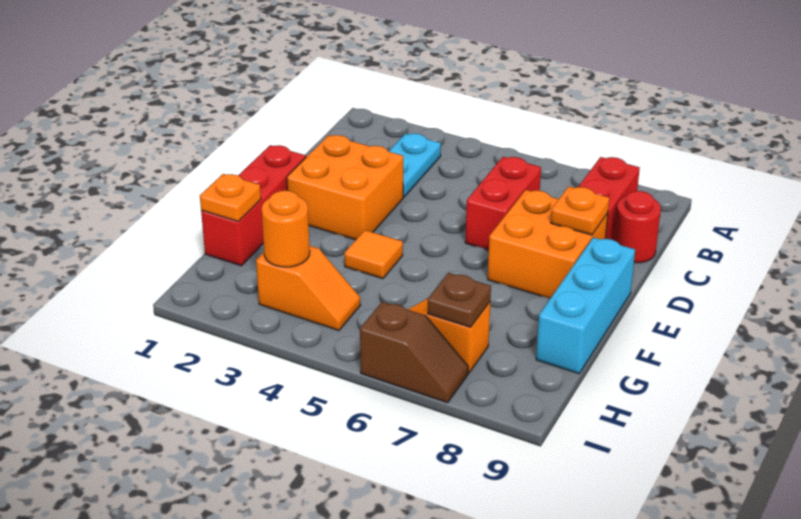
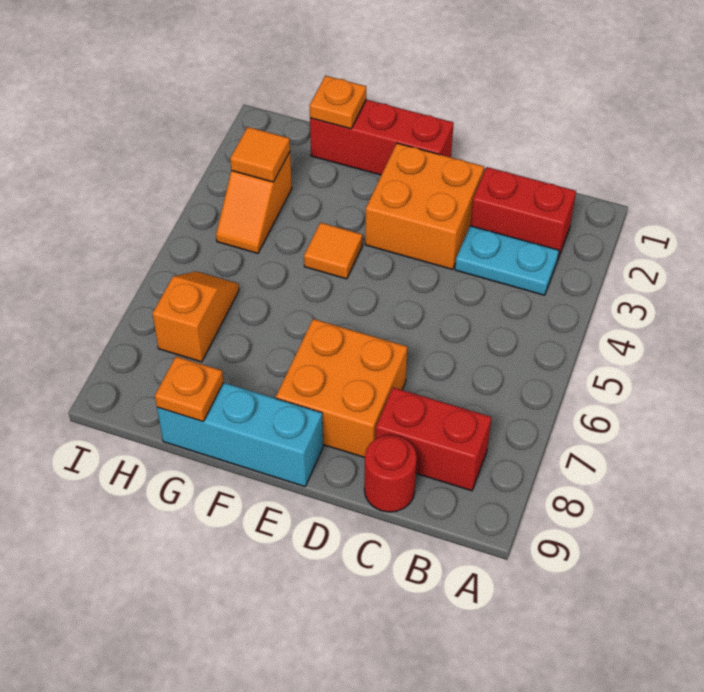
red 1x2 brick [465,157,541,250] -> red 1x2 brick moved to [470,167,576,258]
orange 1x1 plate [551,187,609,235] -> orange 1x1 plate moved to [155,357,223,421]
orange 1x1 round brick [262,191,310,267] -> orange 1x1 tile [230,127,290,182]
brown 1x1 plate [427,273,491,327] -> none
brown 1x2 slope [360,302,468,403] -> none

